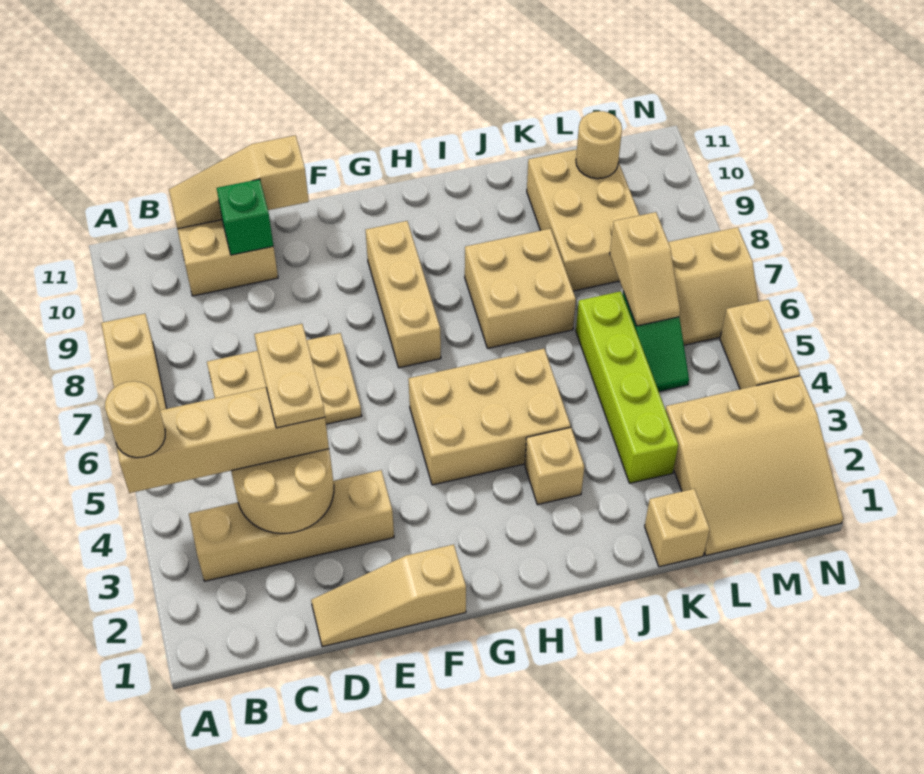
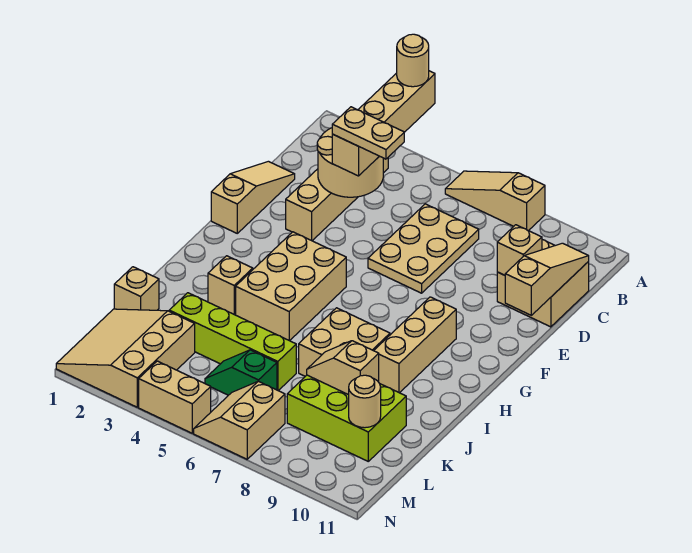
green 1x1 brick [217,179,273,255] -> tan 1x1 brick [497,225,542,275]
tan 1x3 brick [366,221,441,368] -> tan 1x3 brick turned to [374,297,456,393]
tan 2x3 brick [527,149,639,291] -> lime 2x3 brick [287,375,406,461]
tan 1x2 slope [610,212,680,326] -> tan 1x2 slope moved to [307,341,379,395]

